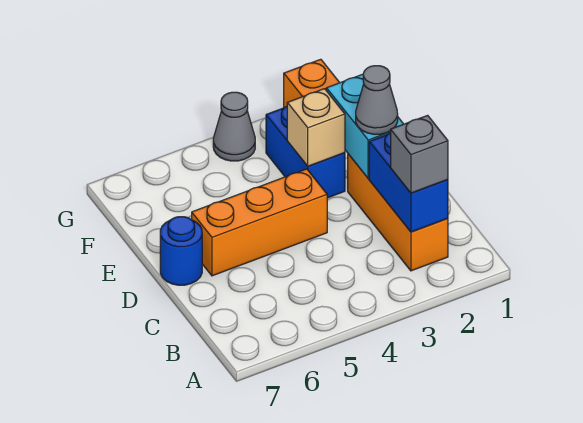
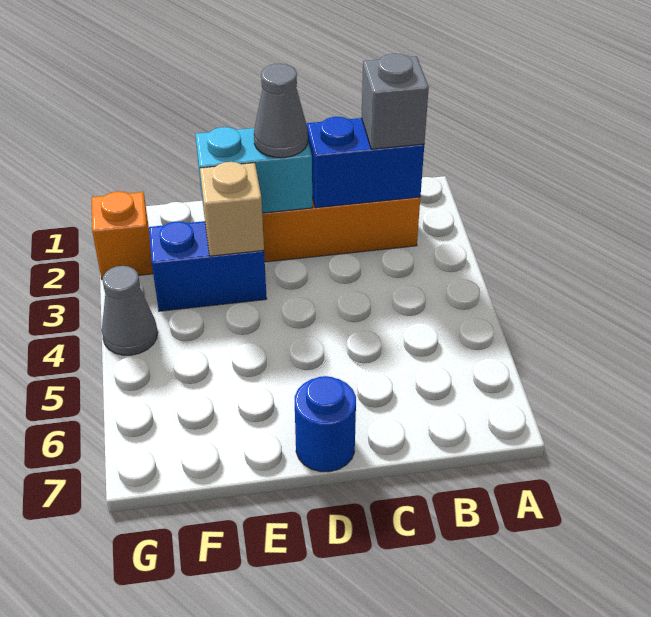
orange 1x3 brick [192,169,327,276] -> none

